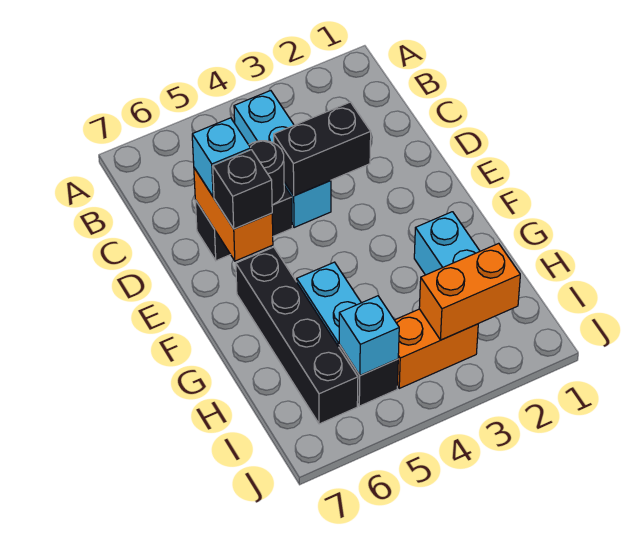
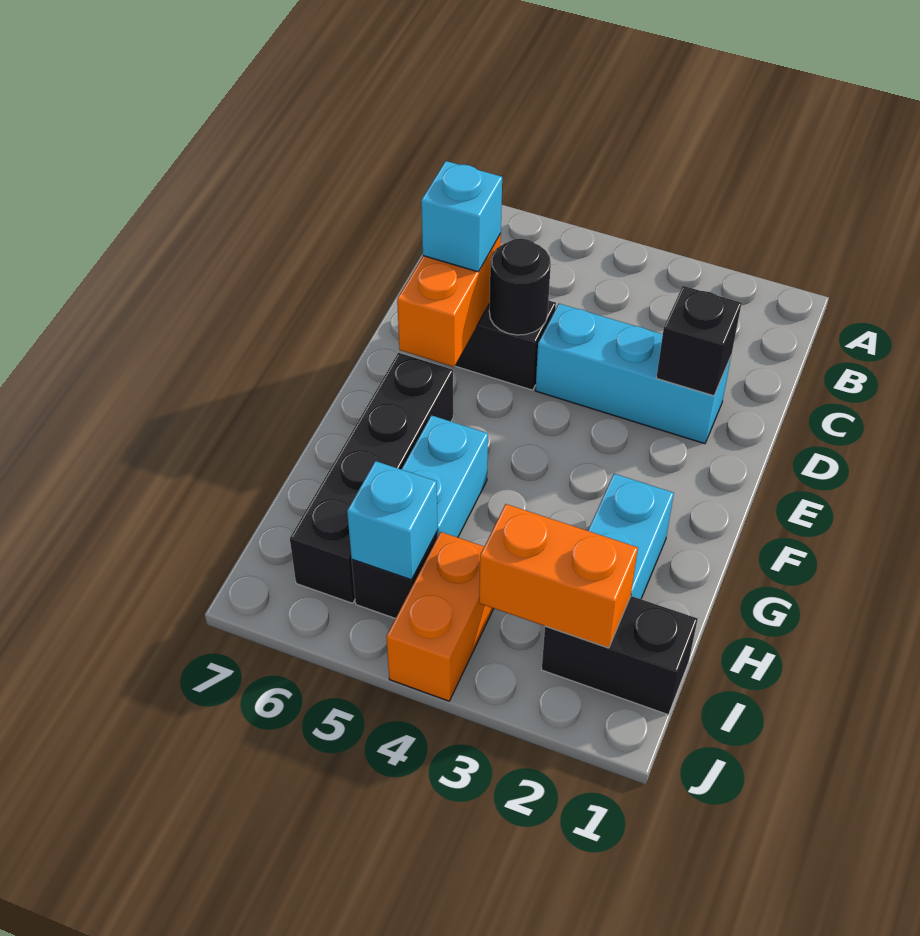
cyan 1x3 brick [234,91,331,228] -> cyan 1x3 brick turned to [535,304,731,444]
black 1x2 brick [274,102,371,196] -> black 1x2 brick moved to [542,596,698,715]
black 1x1 brick [213,150,272,229] -> black 1x1 brick moved to [657,286,741,396]
orange 1x2 brick [395,309,478,388] -> orange 1x2 brick turned to [386,532,494,701]

